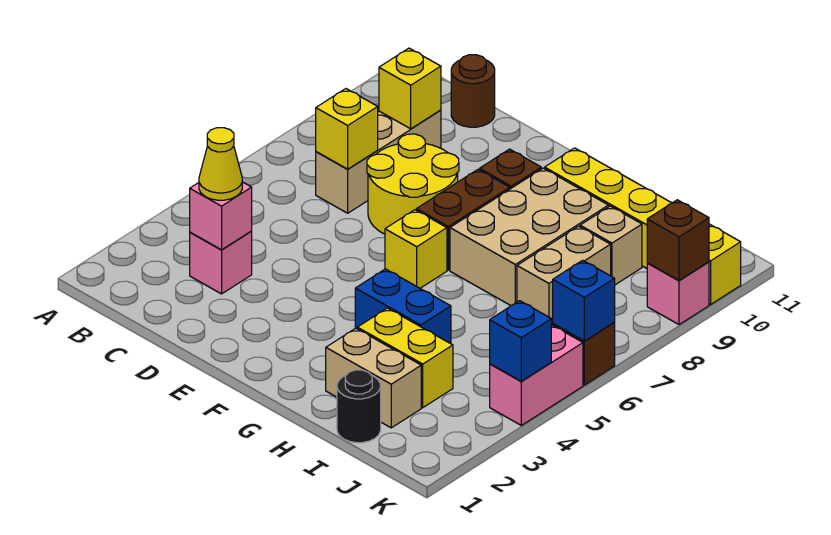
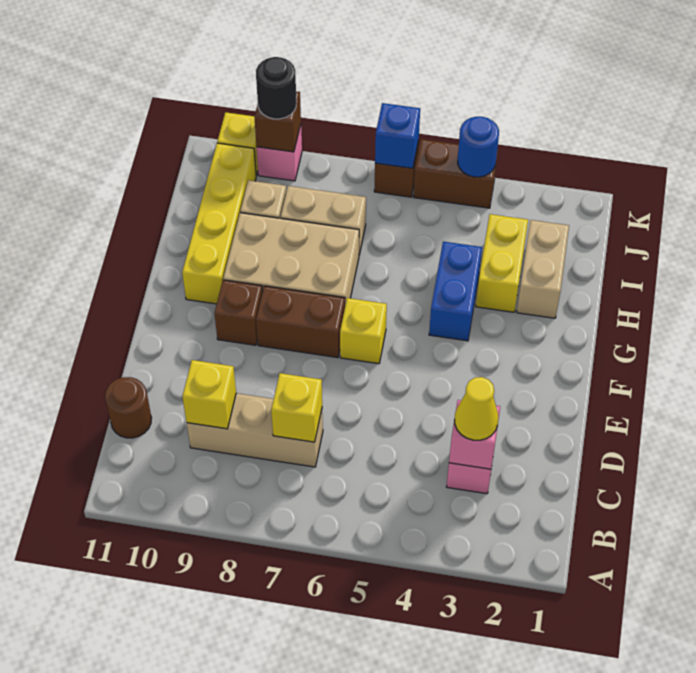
yellow 2x2 round brick [367,134,459,234] -> none
black 1x1 round brick [337,370,381,443] -> black 1x1 round brick moved to [256,57,297,119]
pink 1x2 brick [490,325,583,425] -> brown 1x2 brick [413,139,498,208]
blue 1x1 brick [490,301,551,381] -> blue 1x1 round brick [458,117,499,177]

